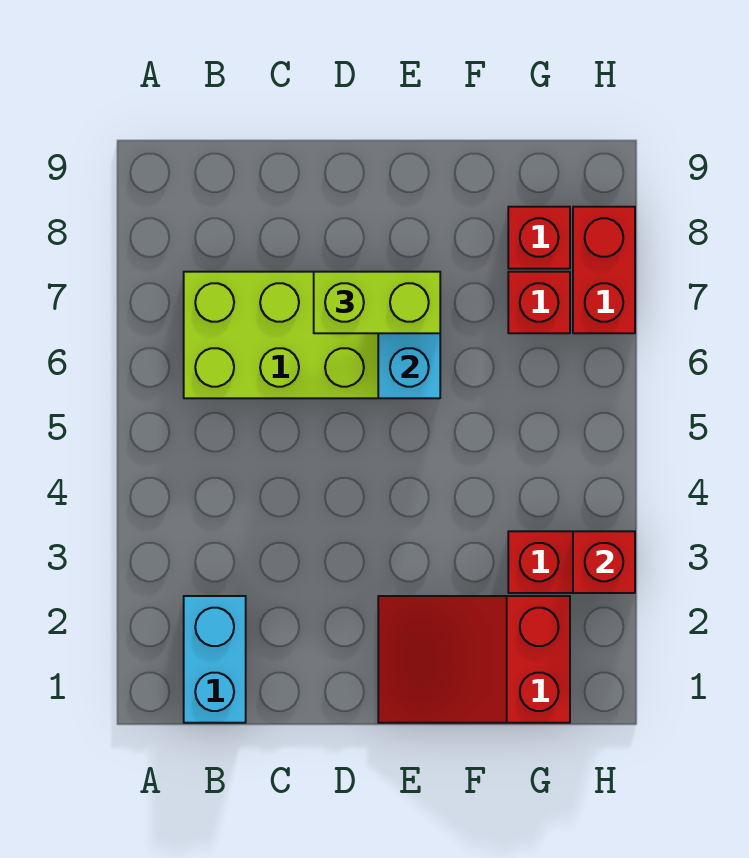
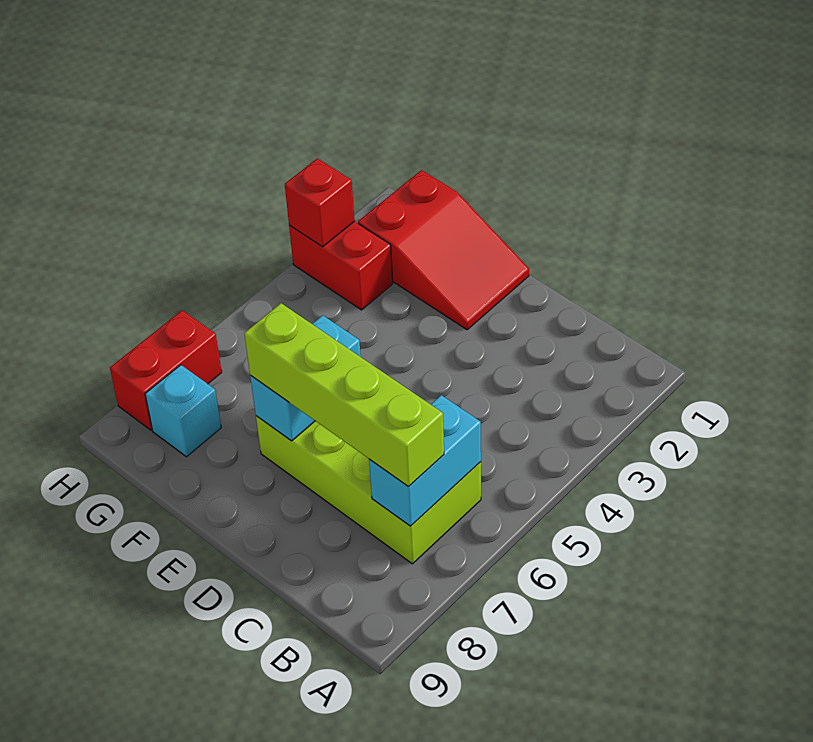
cyan 1x2 brick [184,596,246,723] -> cyan 1x2 brick moved to [369,395,481,526]
lime 1x2 brick [314,272,440,333] -> lime 1x4 brick [244,303,444,486]
red 1x1 brick [508,272,570,333] -> none
red 1x1 brick [508,207,570,269] -> cyan 1x1 brick [145,365,221,457]

